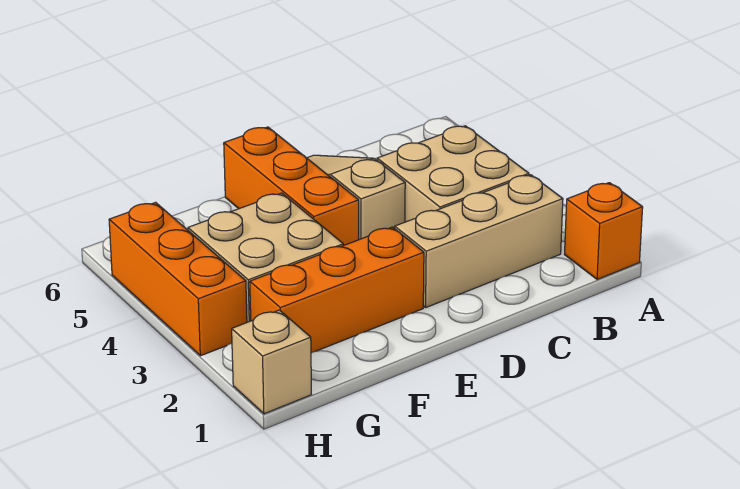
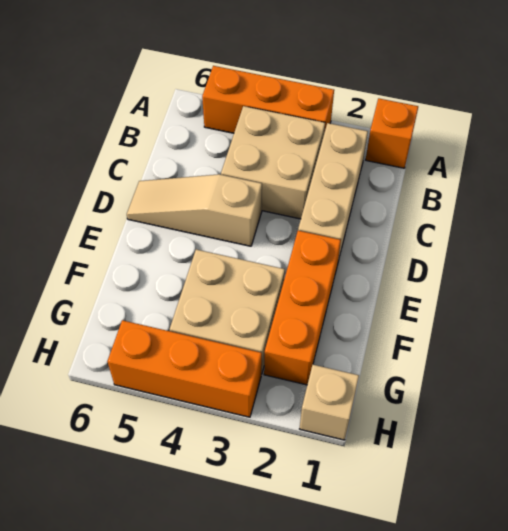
orange 1x3 brick [224,127,359,245] -> orange 1x3 brick moved to [202,66,334,133]

